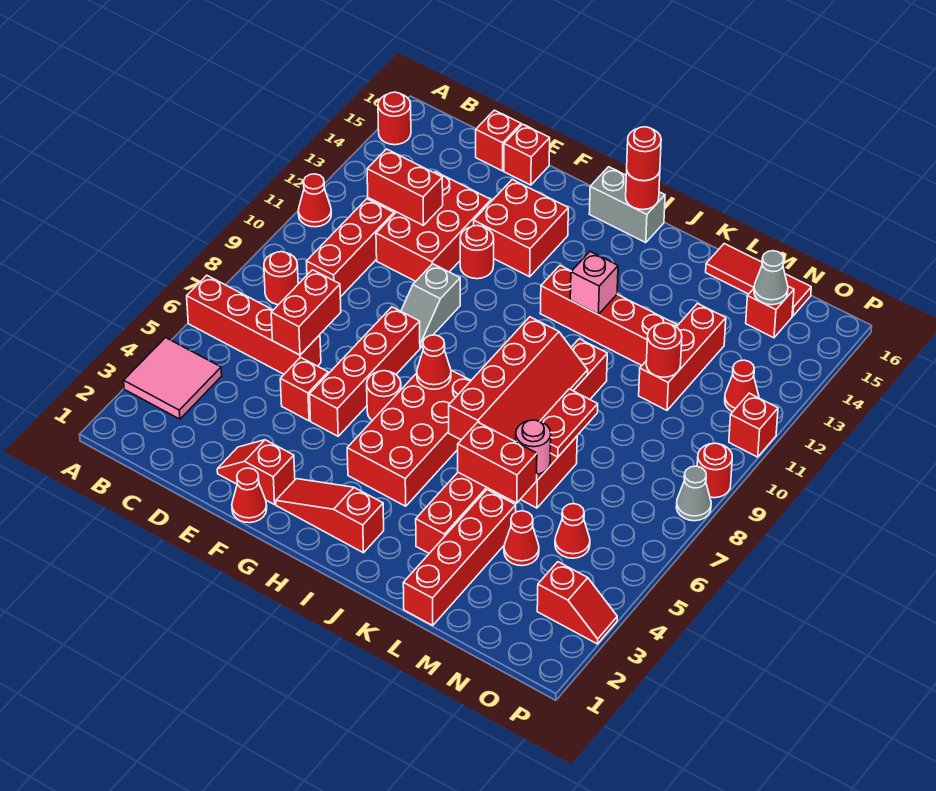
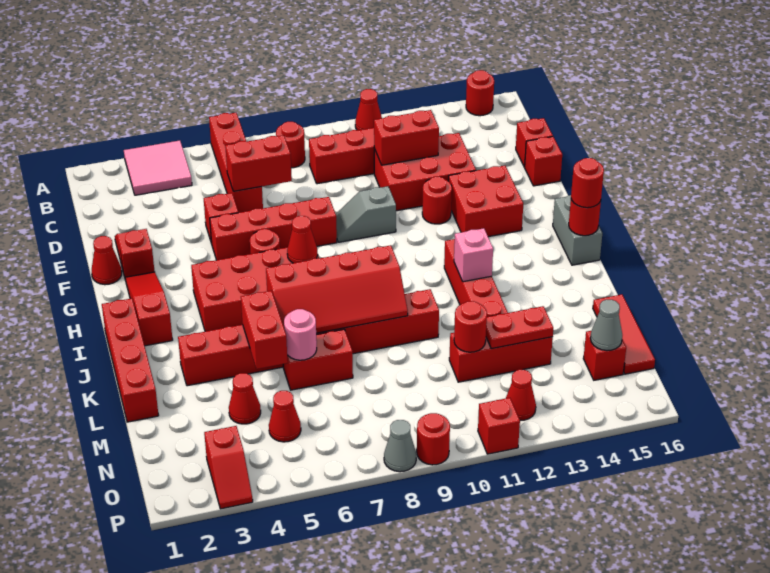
red 1x2 brick [367,149,443,226] -> red 1x2 brick turned to [374,110,439,165]
red 1x4 brick [403,490,516,625] -> red 1x4 brick turned to [102,298,159,422]
red 1x2 plate [540,389,598,457] -> red 1x2 plate moved to [486,306,553,349]

